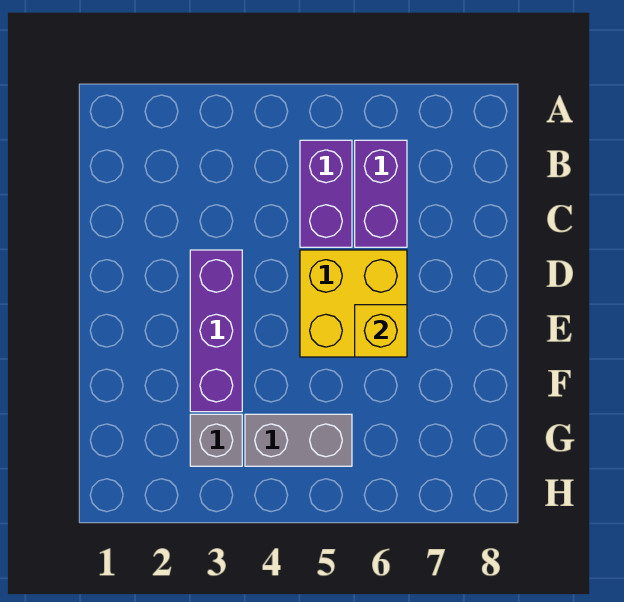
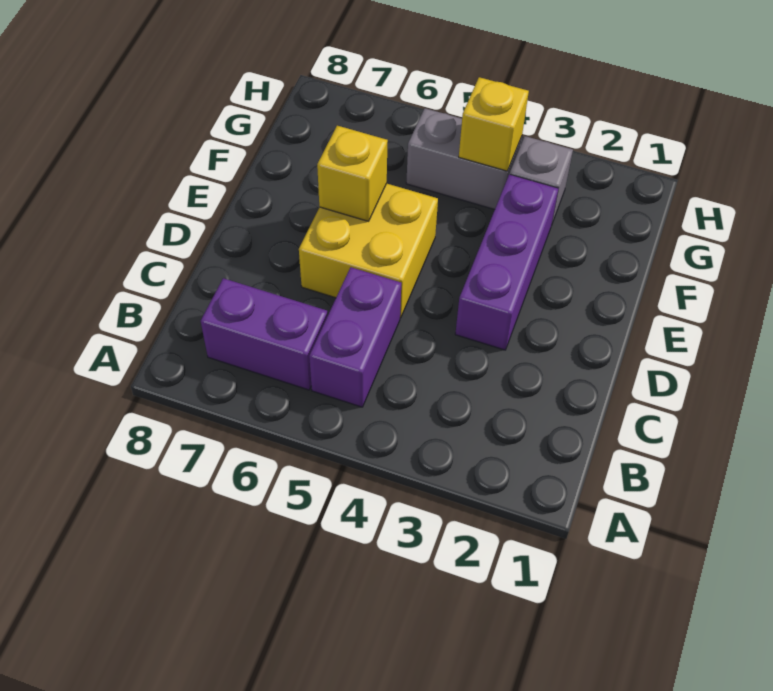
purple 1x2 brick [355,140,407,247] -> purple 1x2 brick turned to [201,278,327,390]
none -> yellow 1x1 brick [459,77,529,171]

